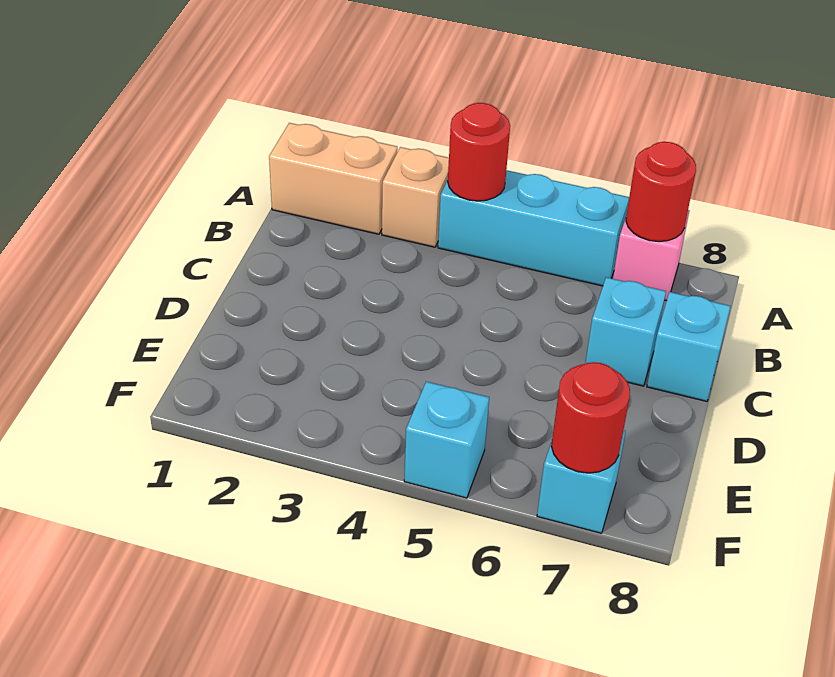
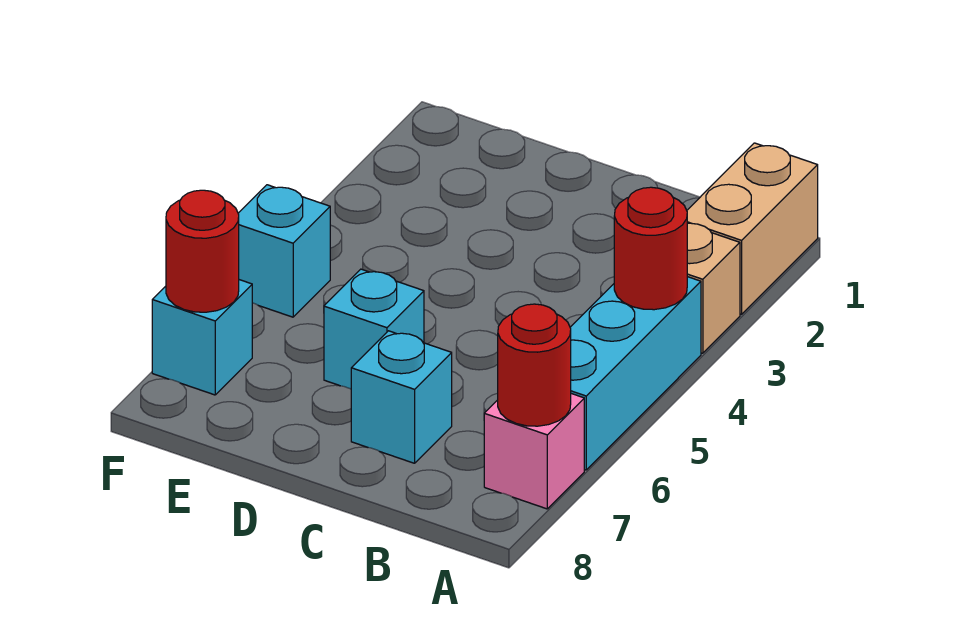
cyan 1x1 brick [647,292,730,401] -> cyan 1x1 brick moved to [324,269,424,389]

